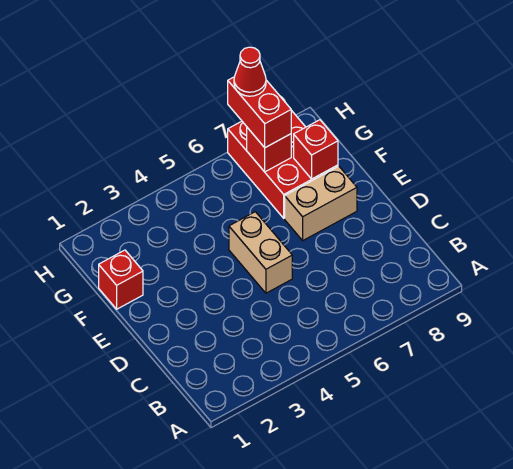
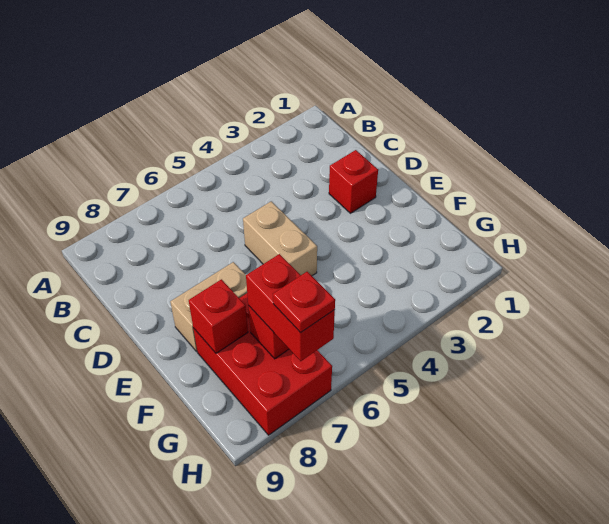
red 1x1 brick [99,250,143,309] -> red 1x1 brick moved to [329,150,378,213]
red 1x1 cone [234,47,266,96] -> red 1x1 plate [273,272,335,333]

